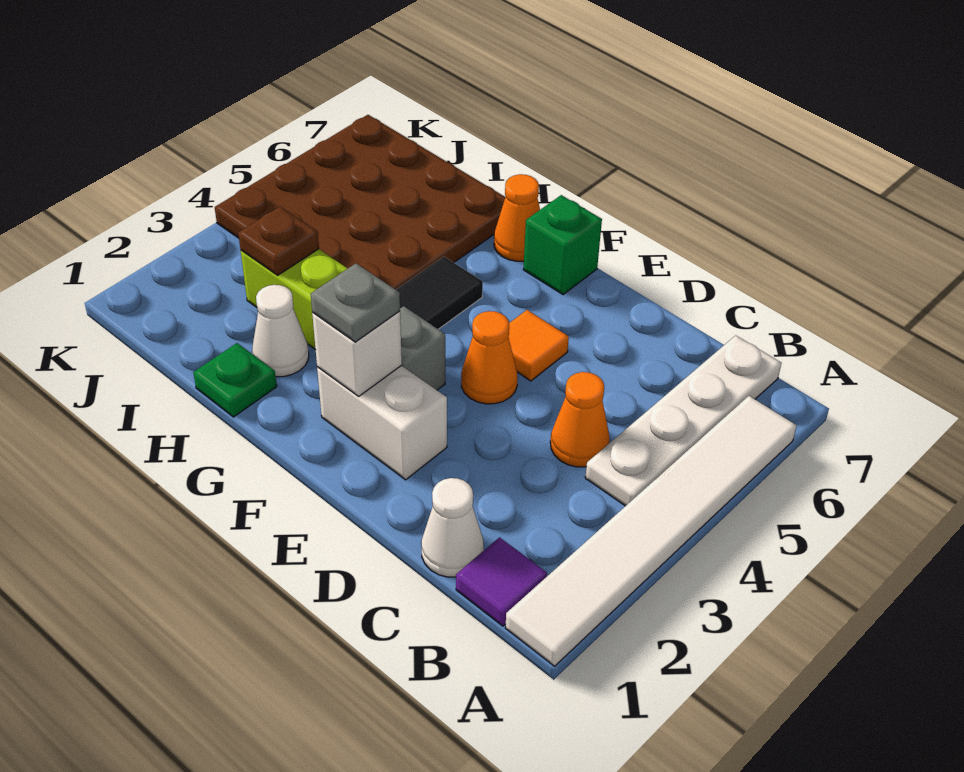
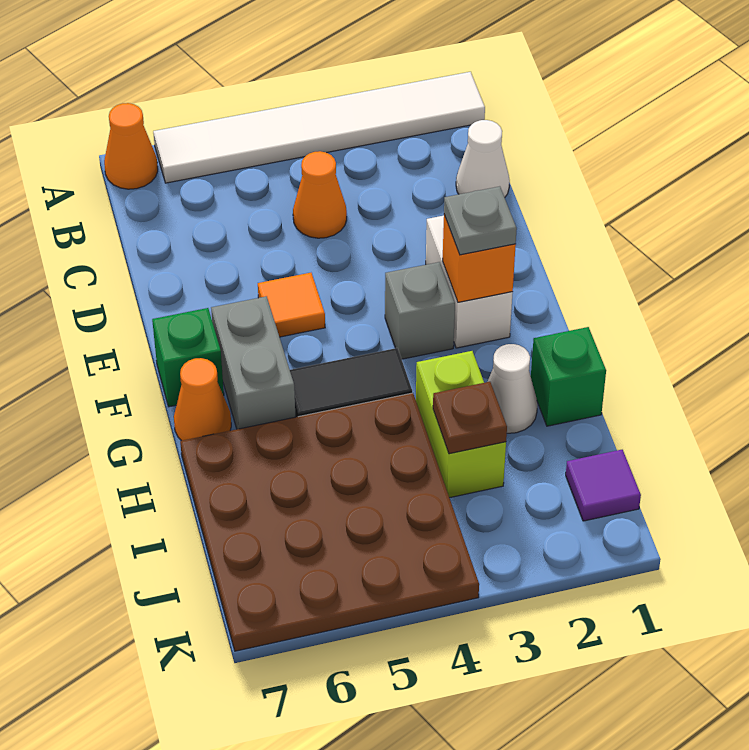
purple 1x1 tile [456,537,547,626] -> purple 1x1 tile moved to [566,450,641,521]
white 1x4 plate [585,335,781,506] -> none
orange 1x1 cone [461,311,518,404] -> orange 1x1 cone moved to [104,103,158,189]
white 1x1 brick [312,311,402,397] -> orange 1x1 brick [443,215,516,302]
none -> grey 1x2 brick [211,296,295,429]
green 1x1 plate [193,343,277,417] -> green 1x1 brick [531,327,606,426]

